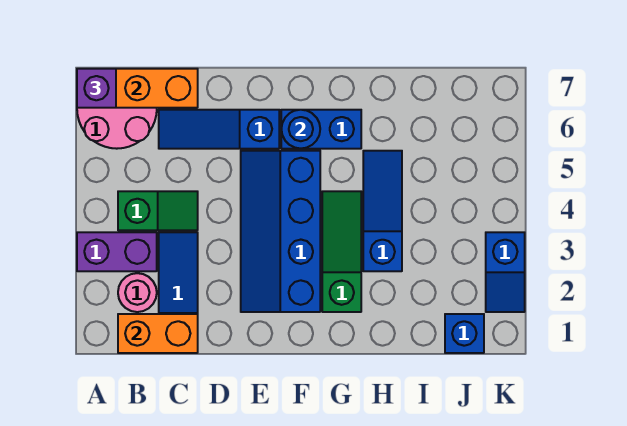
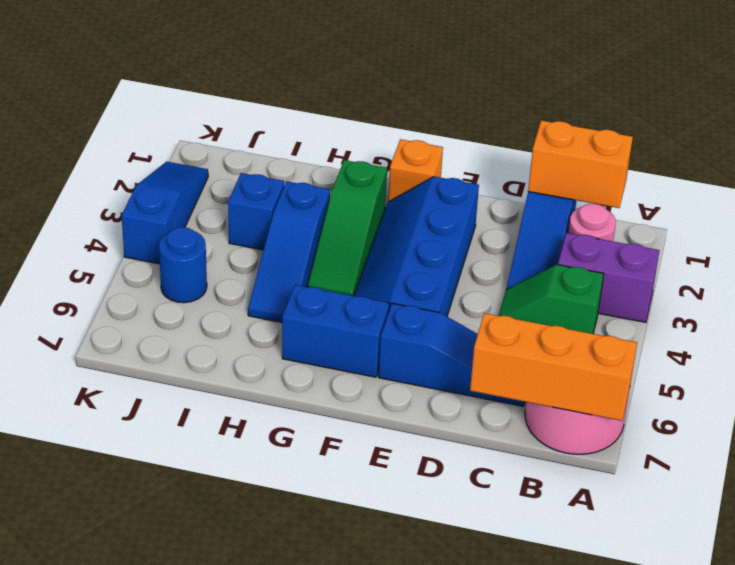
purple 1x1 brick [77,69,116,108] -> none
blue 2x4 slope [241,151,320,312] -> blue 2x4 slope turned to [354,177,479,316]
none -> orange 1x1 brick [388,139,443,202]
blue 1x1 round brick [281,110,320,149] -> blue 1x1 round brick moved to [159,227,207,303]
blue 1x1 brick [445,314,484,353] -> blue 1x1 brick moved to [228,173,284,250]
blue 1x2 slope [486,232,525,312] -> blue 1x3 slope [122,162,208,264]

